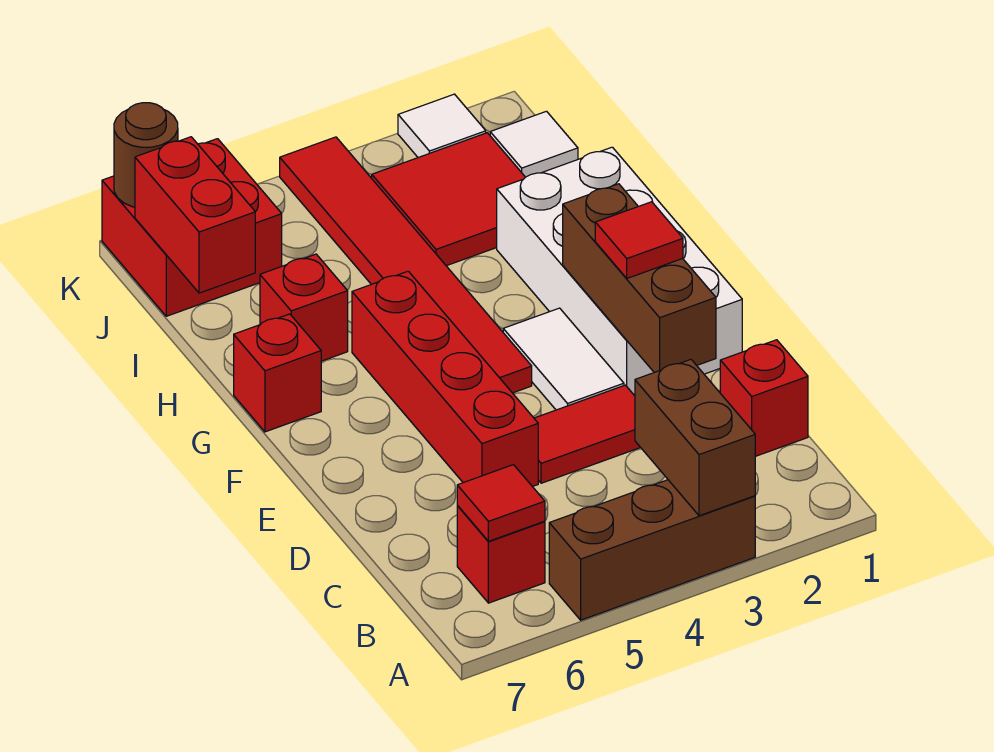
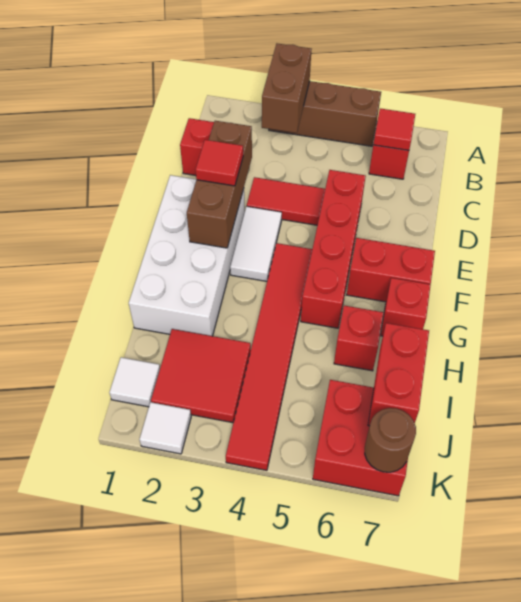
none -> red 1x2 brick [347,238,435,302]

